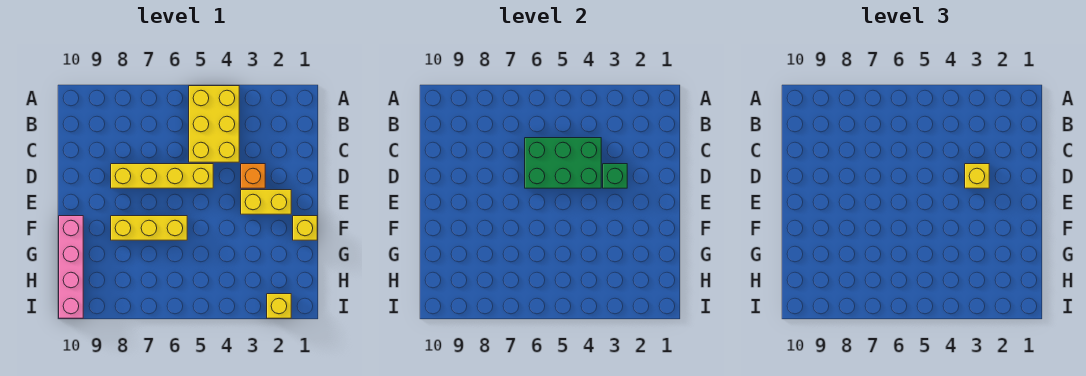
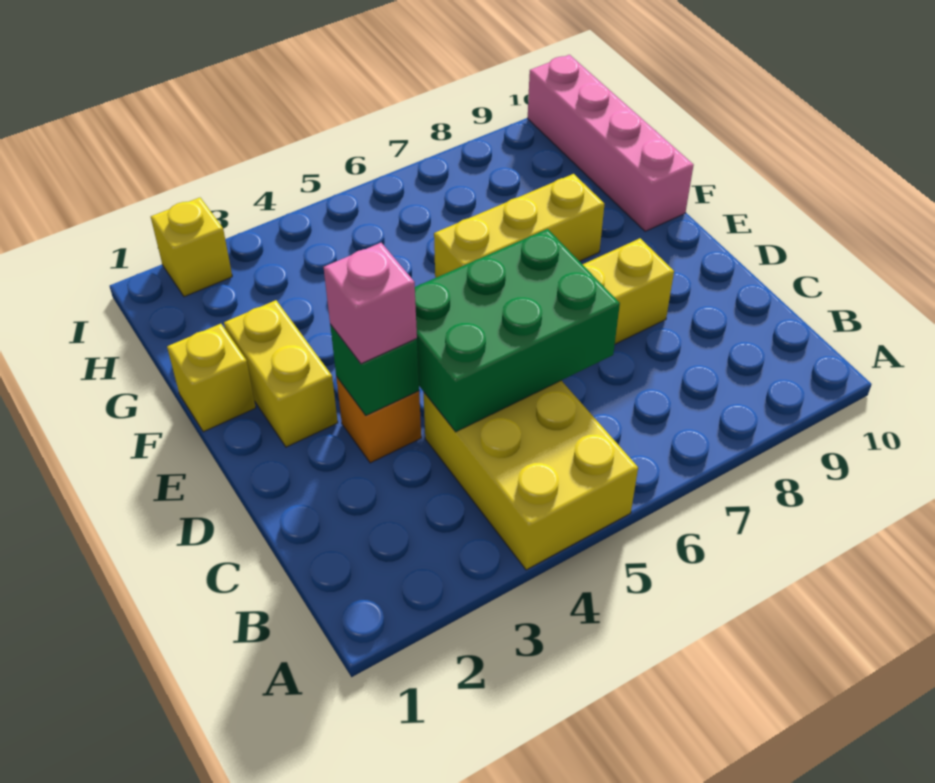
yellow 1x1 brick [965,164,989,188] -> pink 1x1 brick [324,243,417,364]
yellow 1x2 brick [241,190,291,214] -> yellow 1x2 brick turned to [224,300,338,447]

